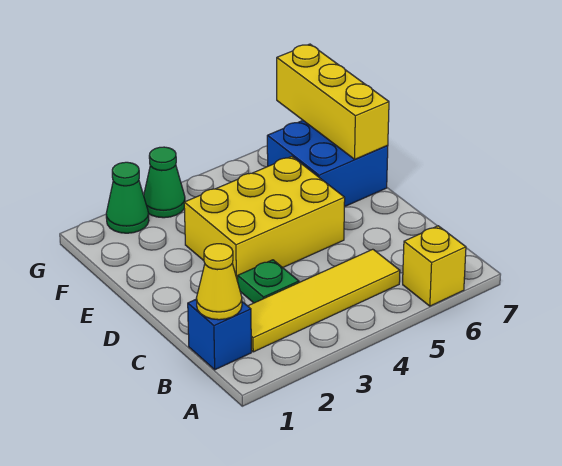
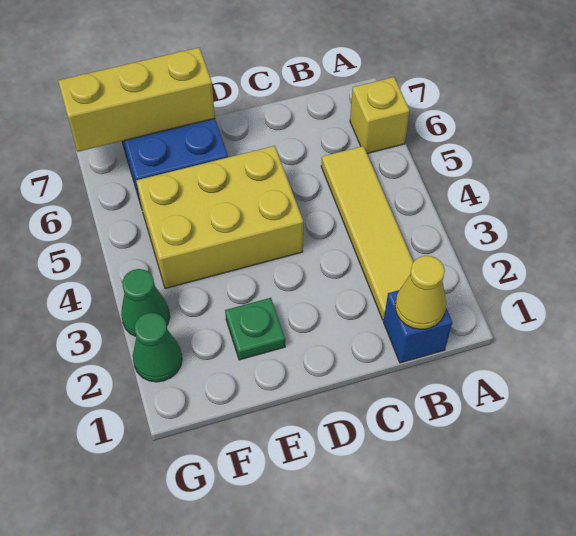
green 1x1 plate [238,260,299,303] -> green 1x1 plate moved to [225,298,285,360]
yellow 2x3 brick [184,156,345,281] -> yellow 2x3 brick turned to [136,146,303,289]

